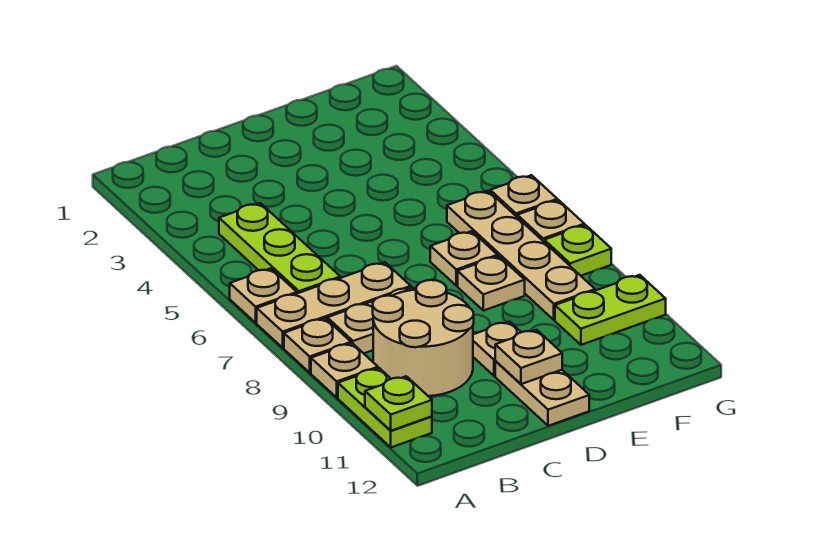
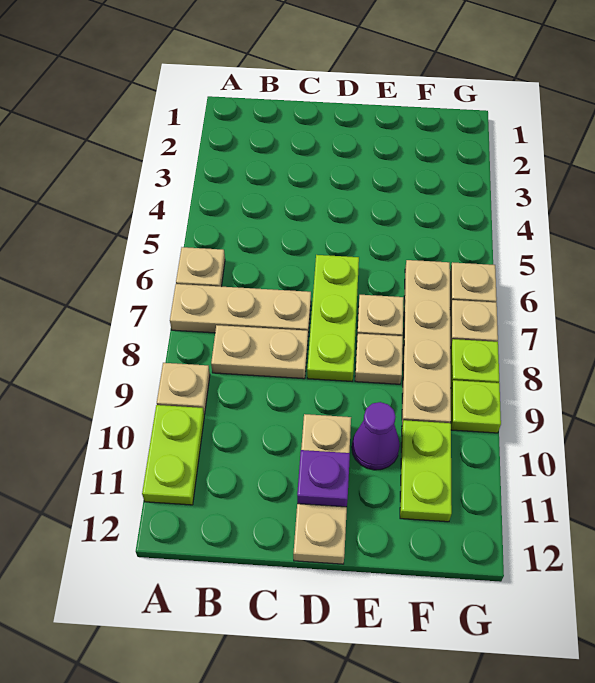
tan 1x1 plate [284,318,351,373] -> none
lime 1x1 plate [365,376,432,431] -> lime 1x1 plate moved to [451,380,501,433]
lime 1x3 plate [219,203,340,293] -> lime 1x3 plate moved to [307,255,359,381]
tan 2x2 round brick [373,280,474,396] -> none
tan 1x1 plate [495,330,562,384] -> purple 1x1 plate [297,450,350,507]
none -> purple 1x1 cone [352,402,400,470]
lime 1x2 plate [555,275,666,345] -> lime 1x2 plate turned to [400,420,452,522]

